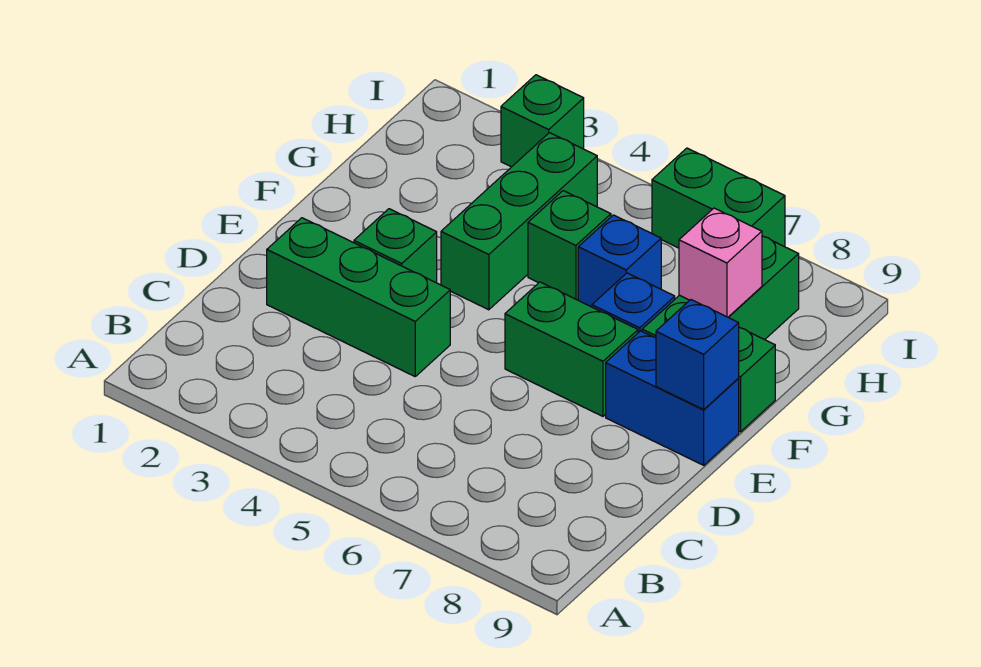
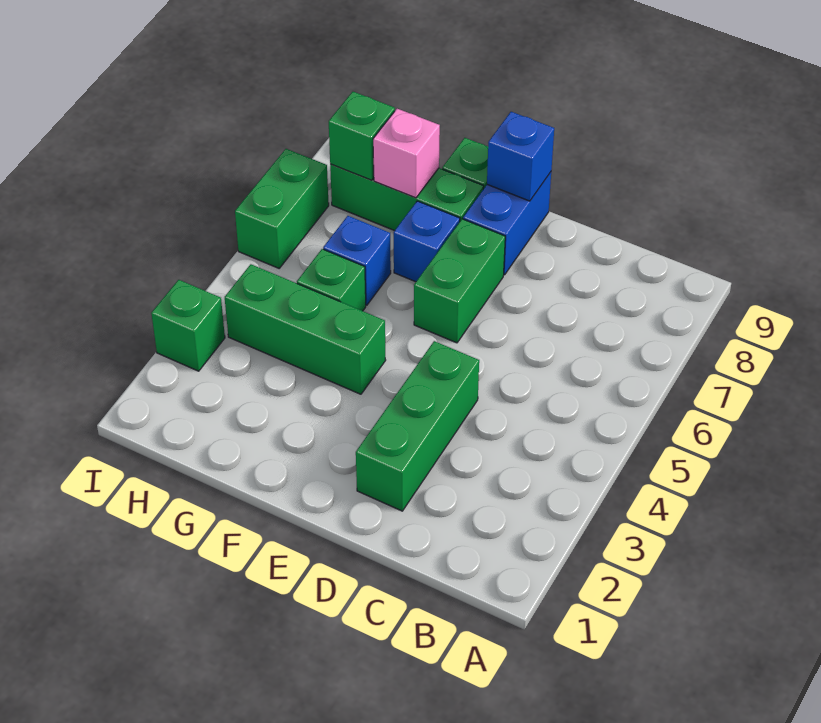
green 1x1 brick [354,209,437,283] -> green 1x1 brick moved to [329,92,395,180]

